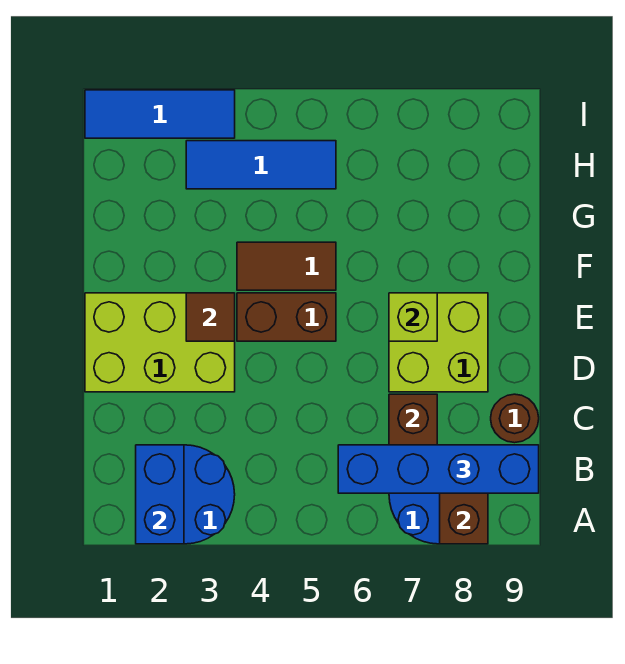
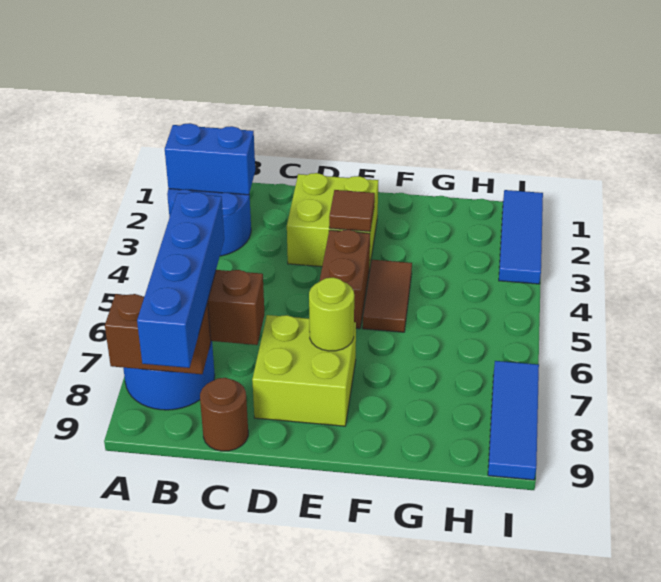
lime 2x3 brick [85,293,235,392] -> lime 2x2 brick [287,173,378,270]
lime 1x1 brick [389,293,437,341] -> lime 1x1 round brick [309,277,354,351]
blue 1x3 tile [186,141,336,189] -> blue 1x3 tile moved to [488,361,539,480]

